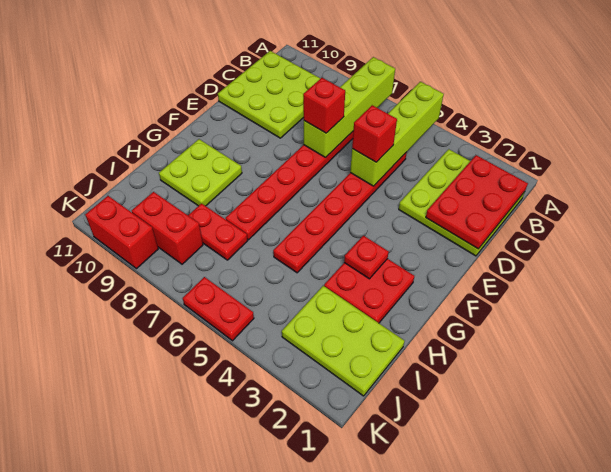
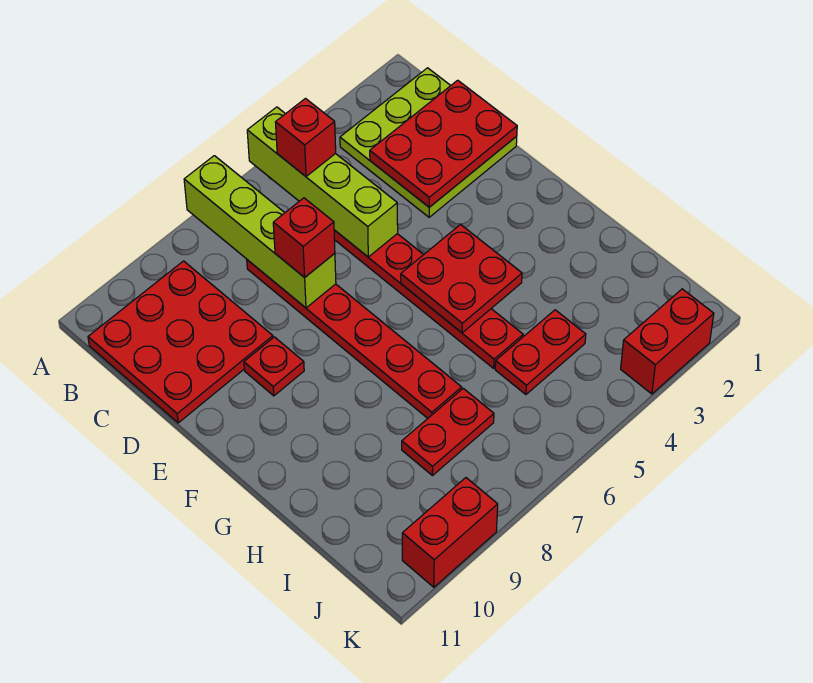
red 2x3 plate [426,155,528,249] -> red 2x3 plate turned to [370,80,517,207]
lime 3x3 plate [218,51,320,138] -> red 3x3 plate [88,261,273,423]
red 1x1 brick [352,105,397,162] -> red 1x1 brick moved to [276,99,336,177]
red 2x2 plate [324,259,414,323] -> red 2x2 plate moved to [401,225,522,333]
red 1x1 plate [344,236,389,279] -> red 1x1 plate moved to [244,337,304,396]
lime 2x2 plate [159,139,242,206] -> none
lime 2x3 plate [282,286,405,396] -> none
red 1x2 brick [132,192,203,264] -> red 1x2 brick moved to [621,289,714,394]
red 1x2 plate [183,277,254,341] -> red 1x2 plate moved to [495,310,586,395]

